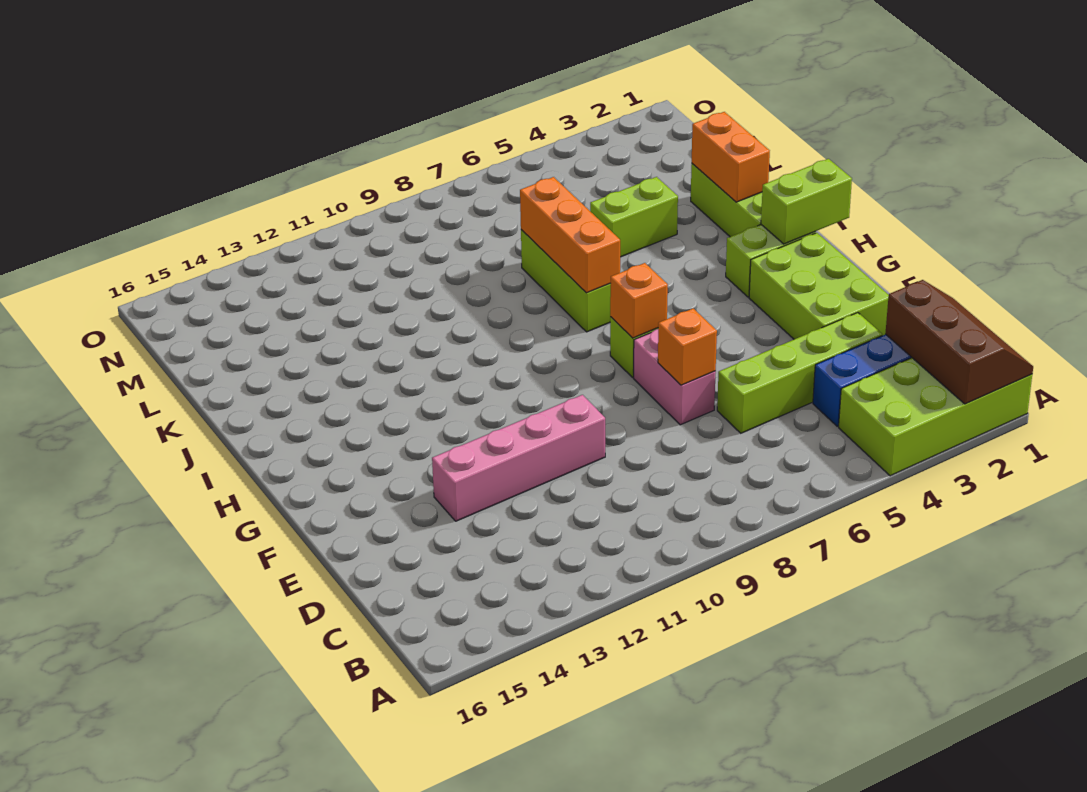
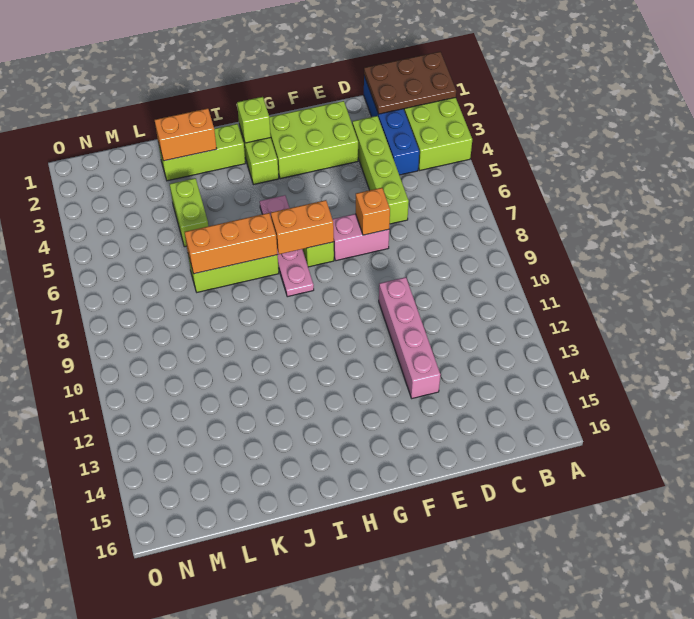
brown 2x3 slope [885,280,1033,404] -> brown 2x3 plate [364,52,456,114]
orange 1x1 brick [610,263,668,338] -> orange 1x2 brick [271,200,334,254]
lime 1x2 brick [761,159,852,244] -> lime 1x1 brick [237,97,271,143]
none -> pink 1x4 plate [260,195,314,297]

